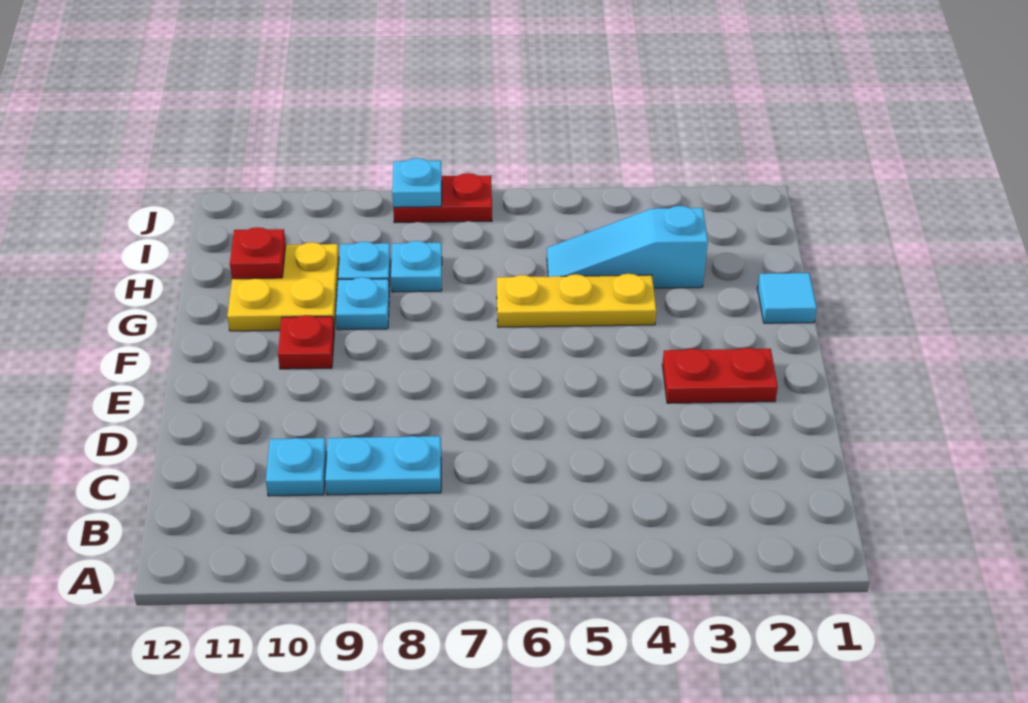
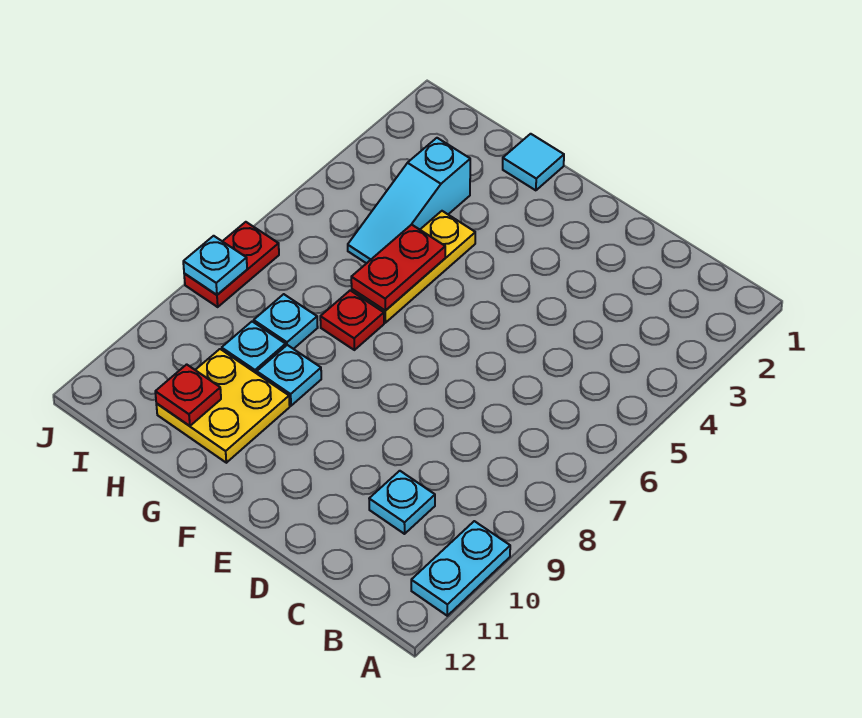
cyan 1x2 plate [325,436,441,495] -> cyan 1x2 plate moved to [411,521,510,616]
red 1x2 plate [662,348,778,403] -> red 1x2 plate moved to [351,225,445,311]
red 1x1 plate [278,315,334,369] -> red 1x1 plate moved to [320,290,384,350]

